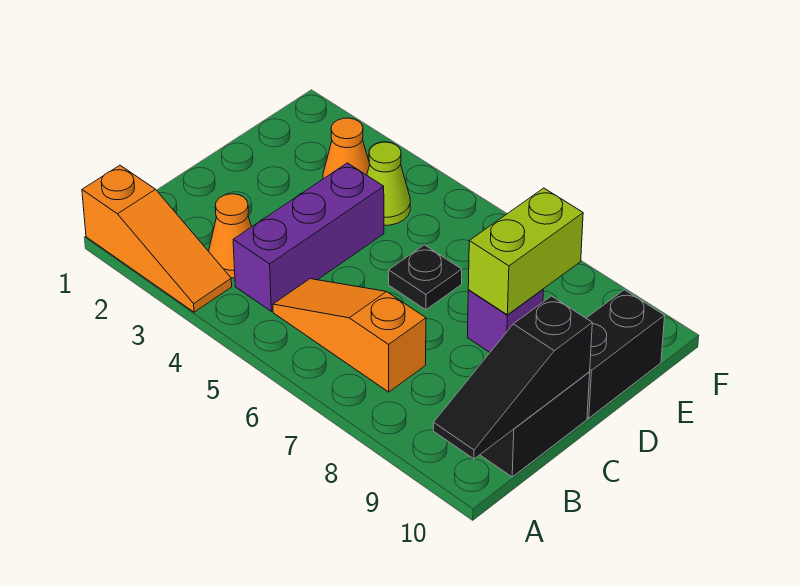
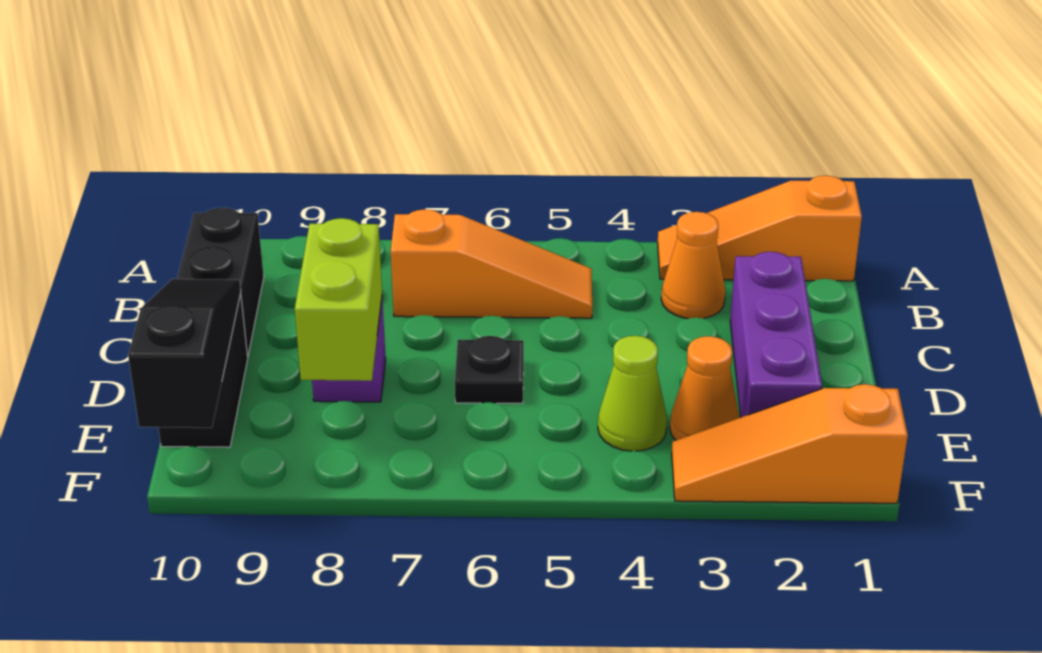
black 1x3 slope [433,296,592,459] -> black 1x3 slope moved to [128,279,241,428]
purple 1x3 brick [233,163,384,311] -> purple 1x3 brick moved to [730,252,822,417]
none -> orange 1x3 slope [672,384,908,503]

